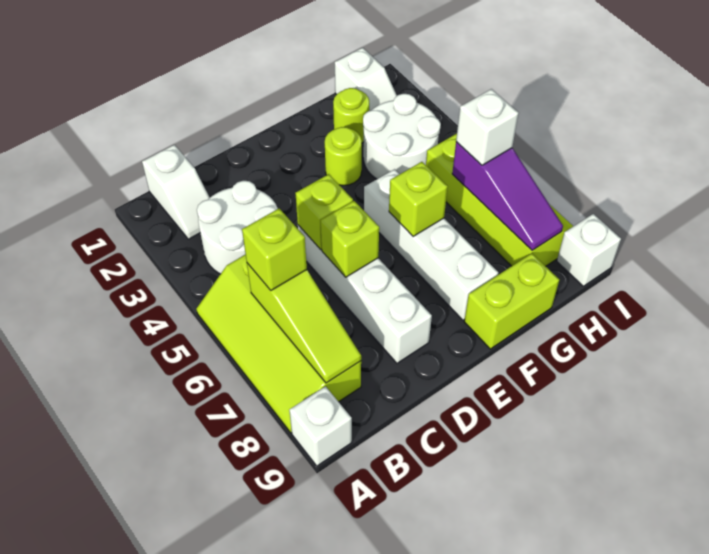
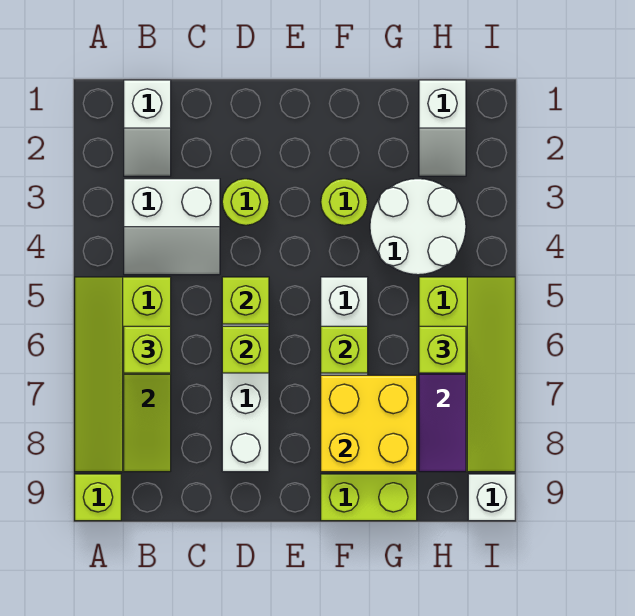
white 1x1 brick [289,386,352,466] -> lime 1x1 brick [75,474,121,521]
white 2x2 round brick [197,181,278,274] -> white 2x2 slope [124,179,220,275]
none -> yellow 2x2 brick [321,375,417,472]
lime 1x1 round brick [333,88,369,143] -> lime 1x1 round brick moved to [222,179,269,225]
white 1x1 brick [456,89,519,165] -> lime 1x1 brick [419,326,466,373]

